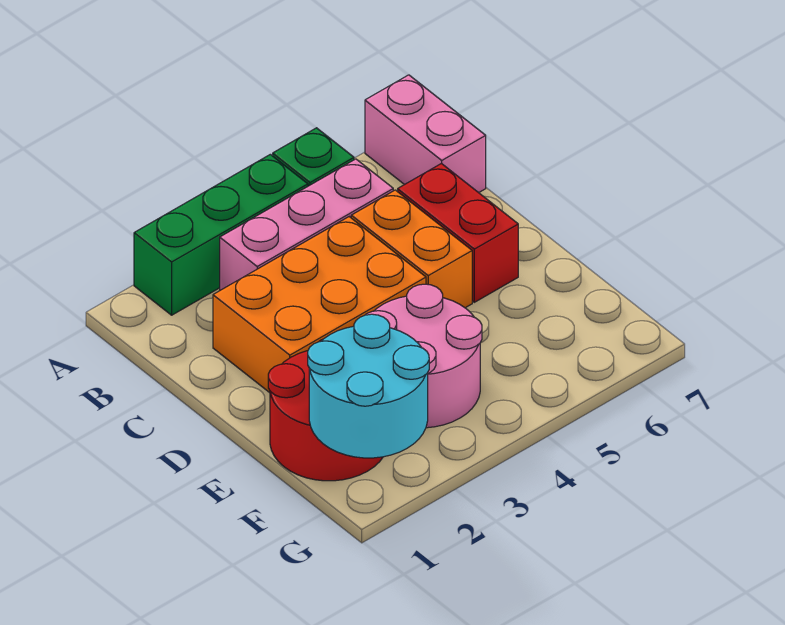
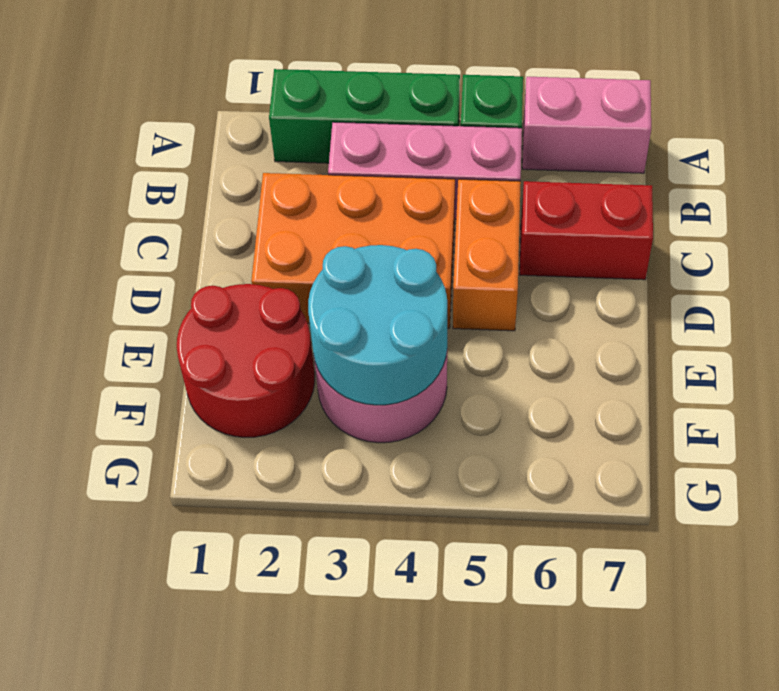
pink 1x2 brick [365,75,486,193] -> pink 1x2 brick turned to [522,77,651,173]
red 1x2 brick [398,163,518,302] -> red 1x2 brick turned to [520,181,653,280]
cyan 2x2 round brick [308,314,429,458] -> cyan 2x2 round brick moved to [308,245,447,405]

